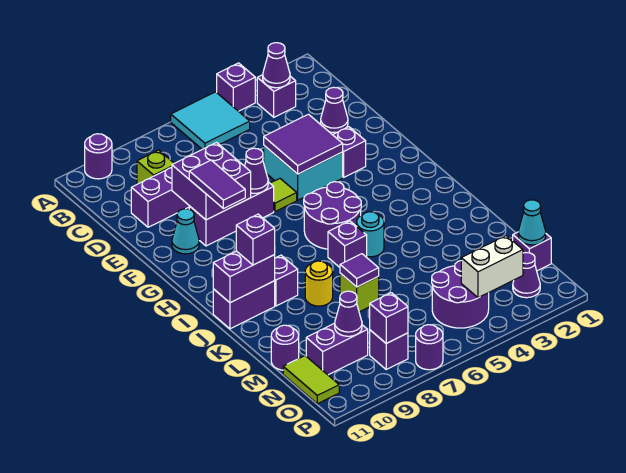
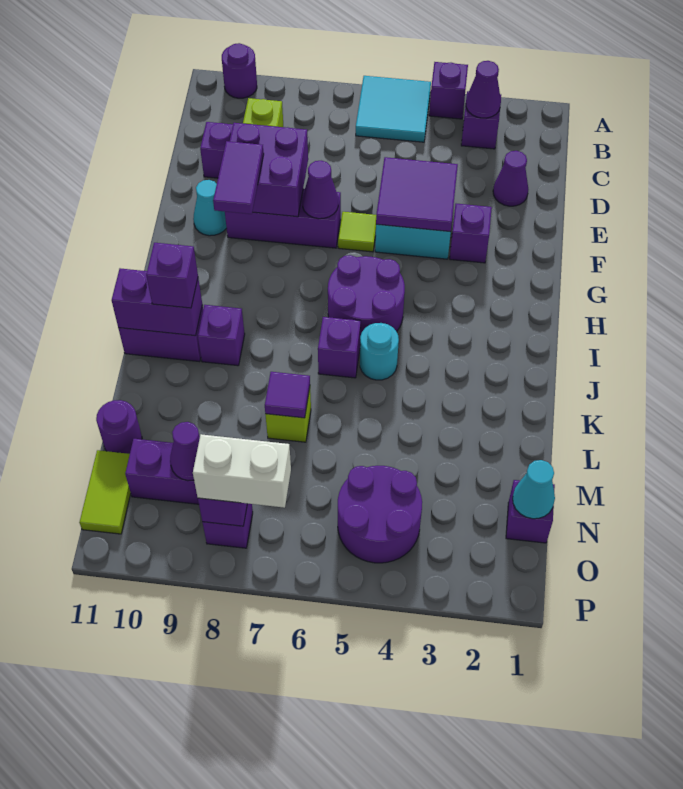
yellow 1x1 round brick [305,261,333,306] -> none
purple 1x1 cone [513,253,540,298] -> none
white 1x2 brick [461,236,523,298] -> white 1x2 brick moved to [193,434,291,508]
purple 1x1 round brick [416,325,443,370] -> none

